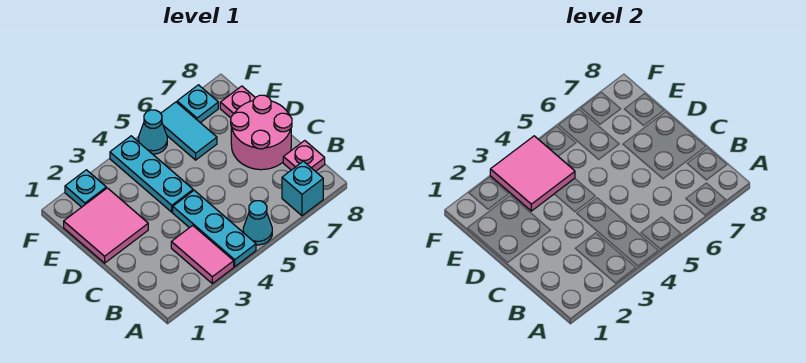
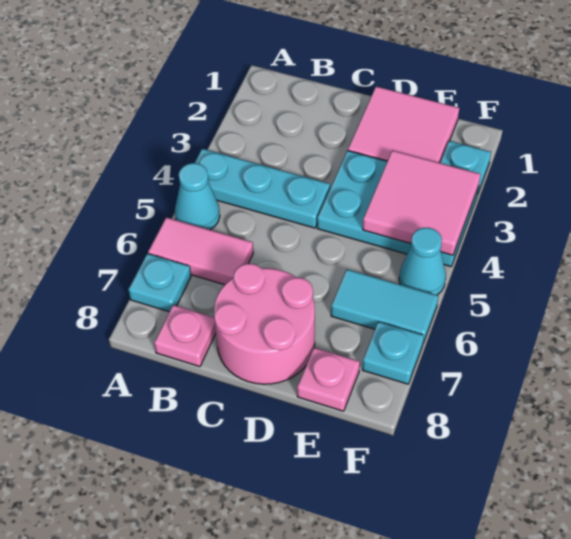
pink 1x2 tile [171,225,234,284] -> pink 1x2 tile moved to [148,217,253,285]
cyan 1x1 brick [282,161,323,216] -> cyan 1x1 plate [128,254,191,312]
cyan 1x3 plate [110,136,193,212] -> cyan 2x3 plate [317,151,479,267]

